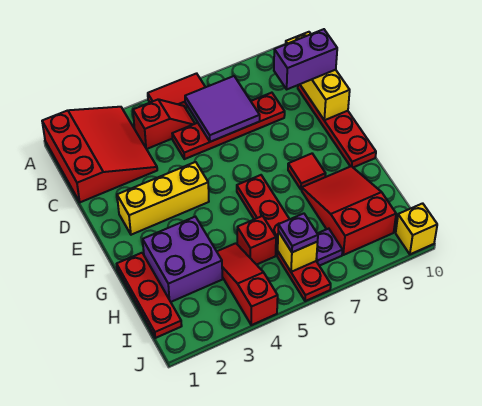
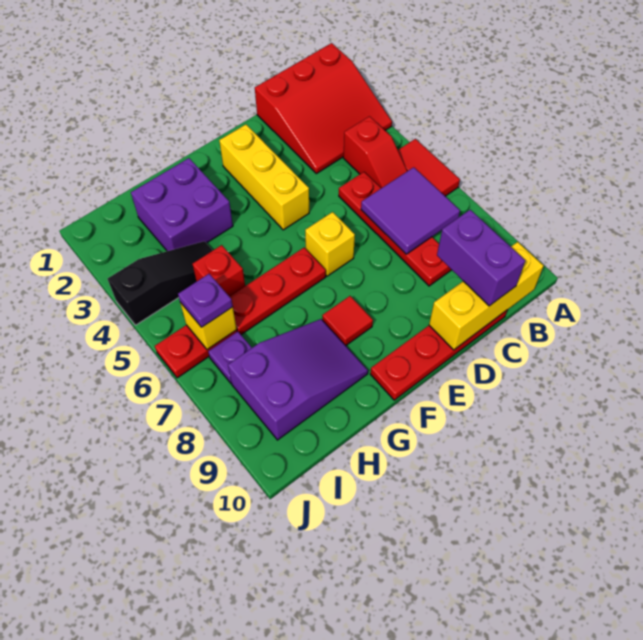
red 1x3 plate [117,253,182,338] -> none
red 2x3 slope [302,166,396,255] -> purple 2x3 slope [228,319,368,440]
red 1x3 slope [217,243,278,325] -> black 1x3 slope [108,241,213,325]
yellow 1x1 brick [396,203,437,254] -> yellow 1x1 brick moved to [305,212,355,276]

